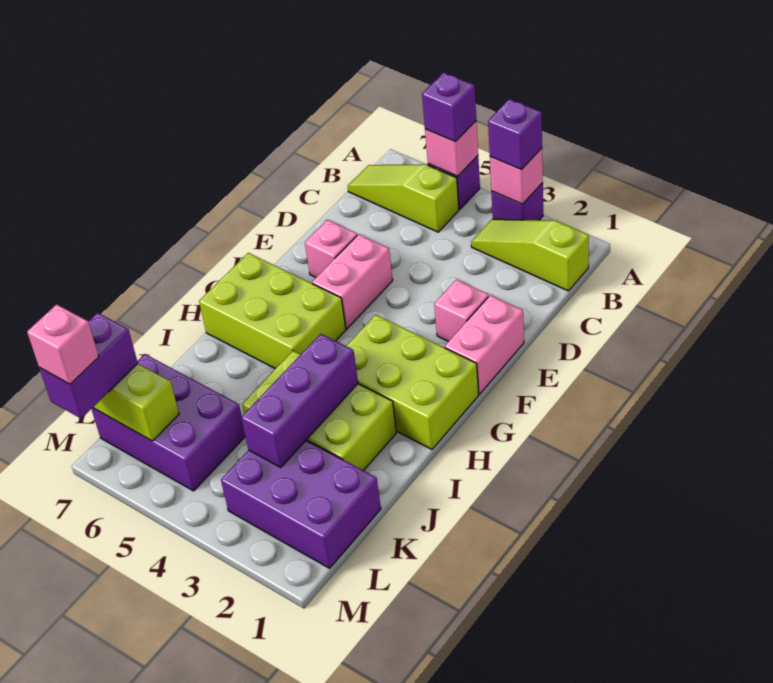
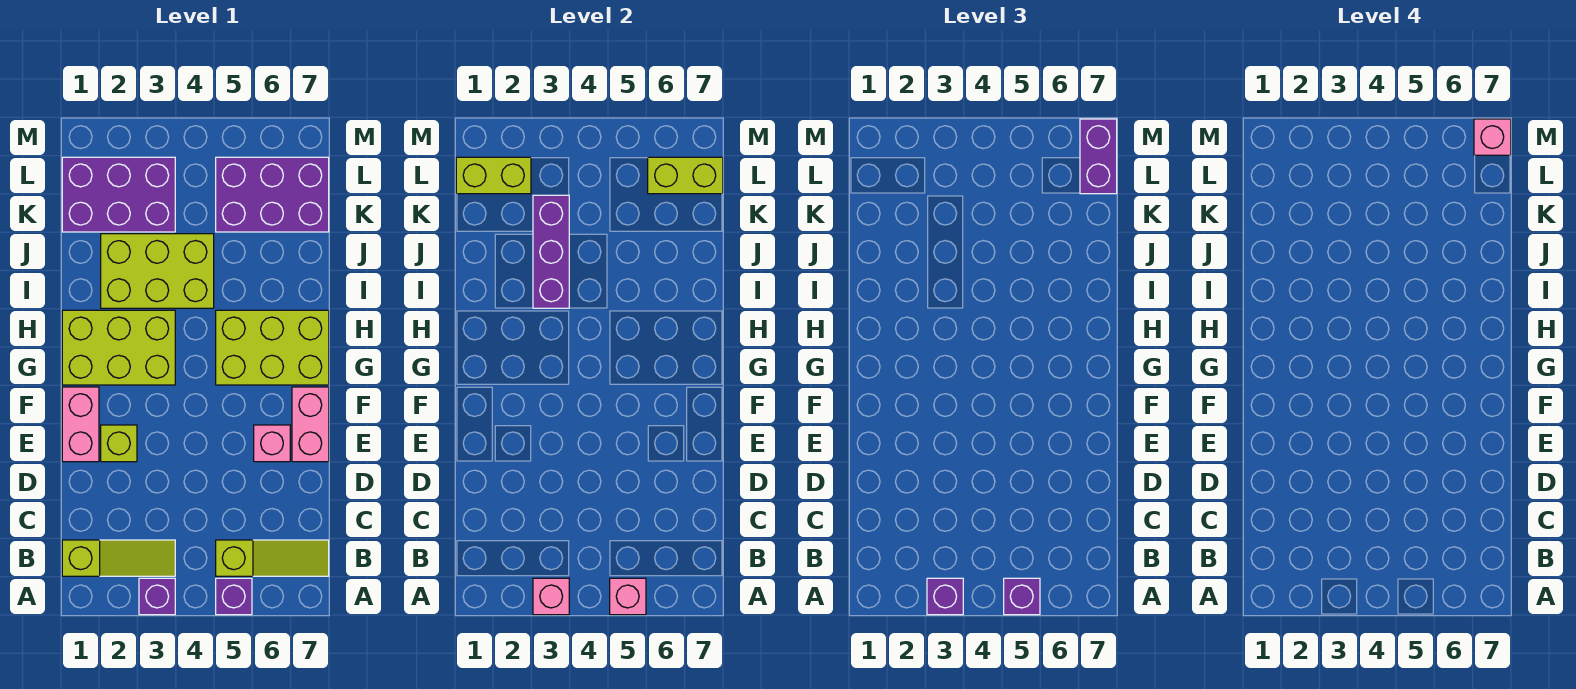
pink 1x1 brick [434,280,489,342] -> lime 1x1 brick [101,425,137,462]
pink 1x2 brick [312,234,393,329] -> pink 1x2 brick moved to [292,387,329,462]
none -> lime 1x2 brick [456,157,531,194]

